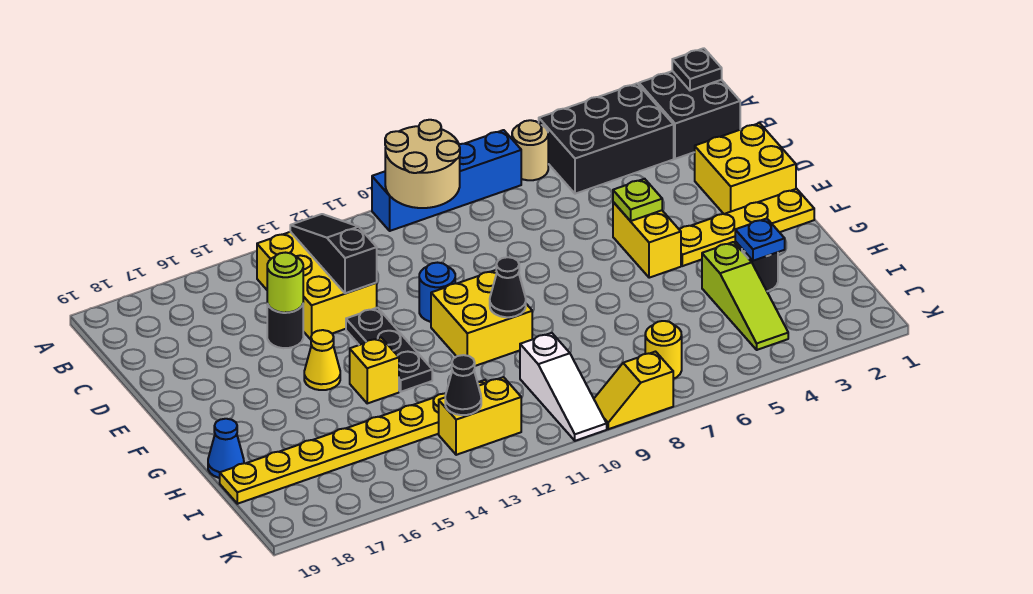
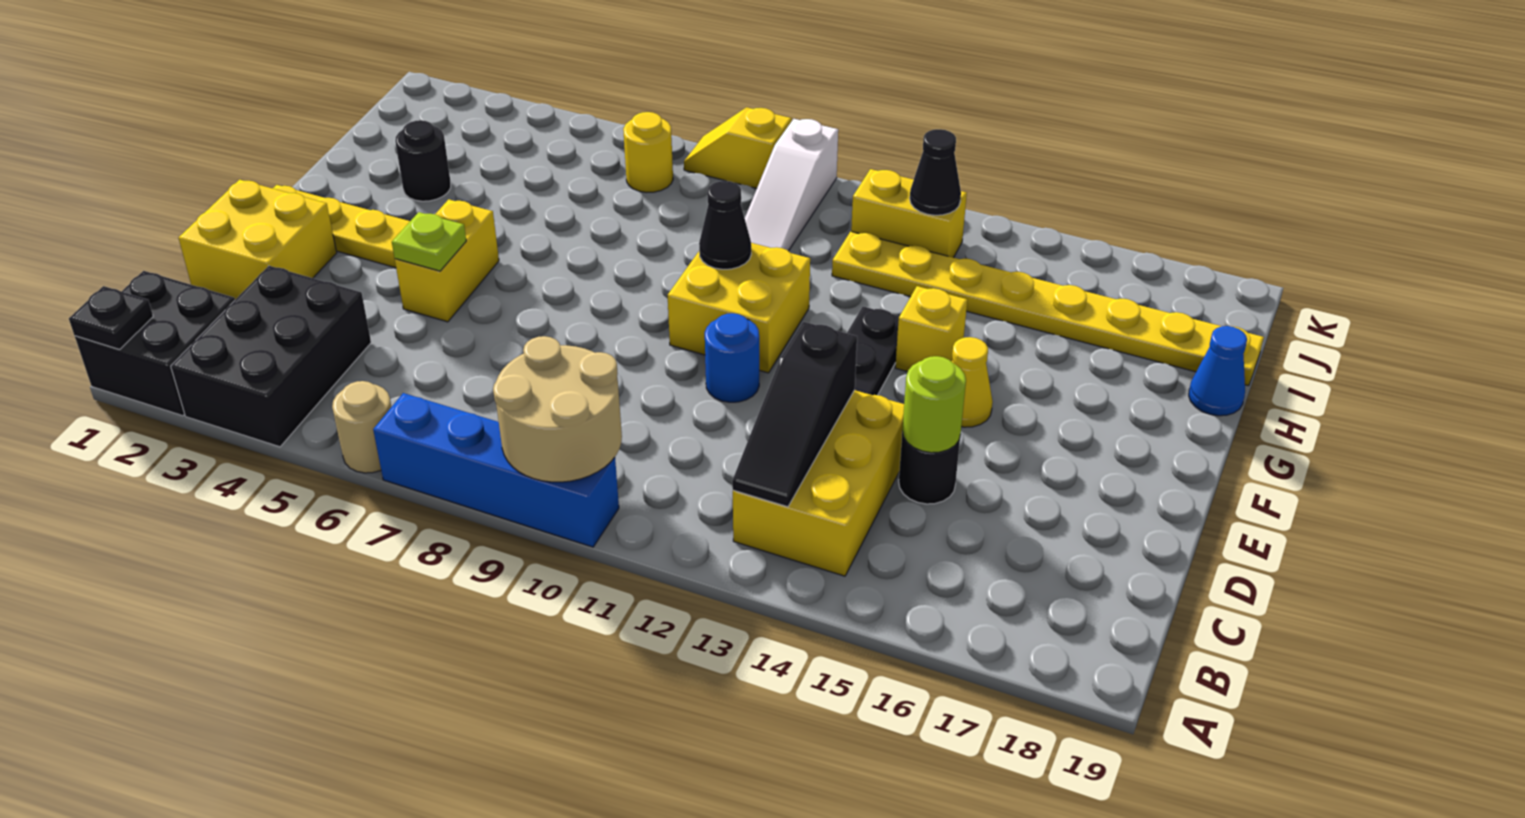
black 2x3 brick [539,84,674,194] -> black 2x3 brick turned to [171,266,371,447]
blue 1x1 plate [735,219,785,261] -> none
lime 1x3 slope [702,242,788,350] -> none
white 1x3 slope [520,333,607,441] -> white 1x3 slope turned to [745,119,838,251]
yellow 1x2 slope [594,352,673,429] -> yellow 1x2 slope turned to [684,107,791,188]

